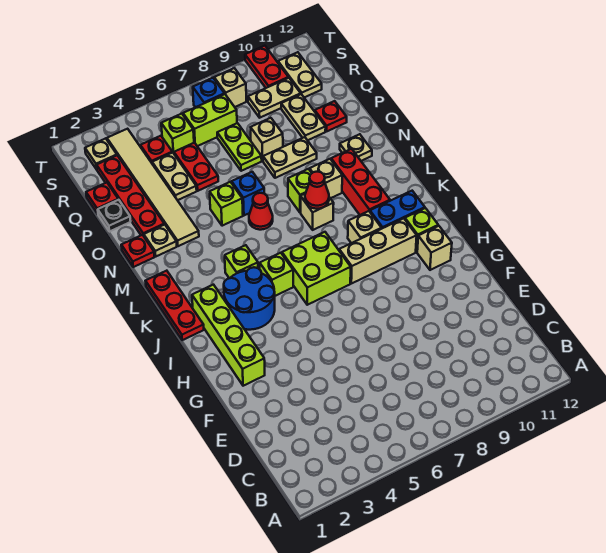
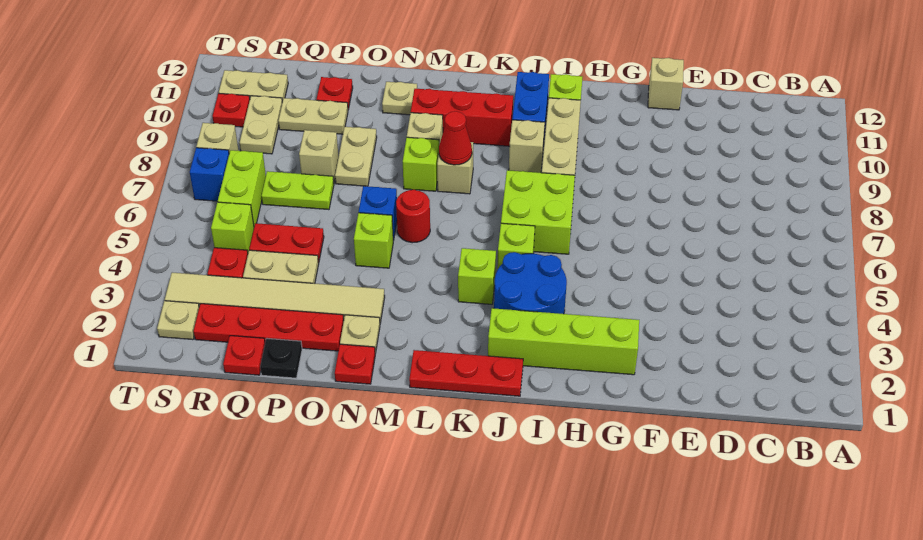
tan 1x1 brick [417,226,452,270] -> tan 1x1 brick moved to [648,58,684,110]
red 1x1 cone [249,193,273,230] -> red 1x1 round brick [396,190,430,243]
red 1x2 plate [245,46,289,88] -> red 1x1 plate [212,93,250,127]

